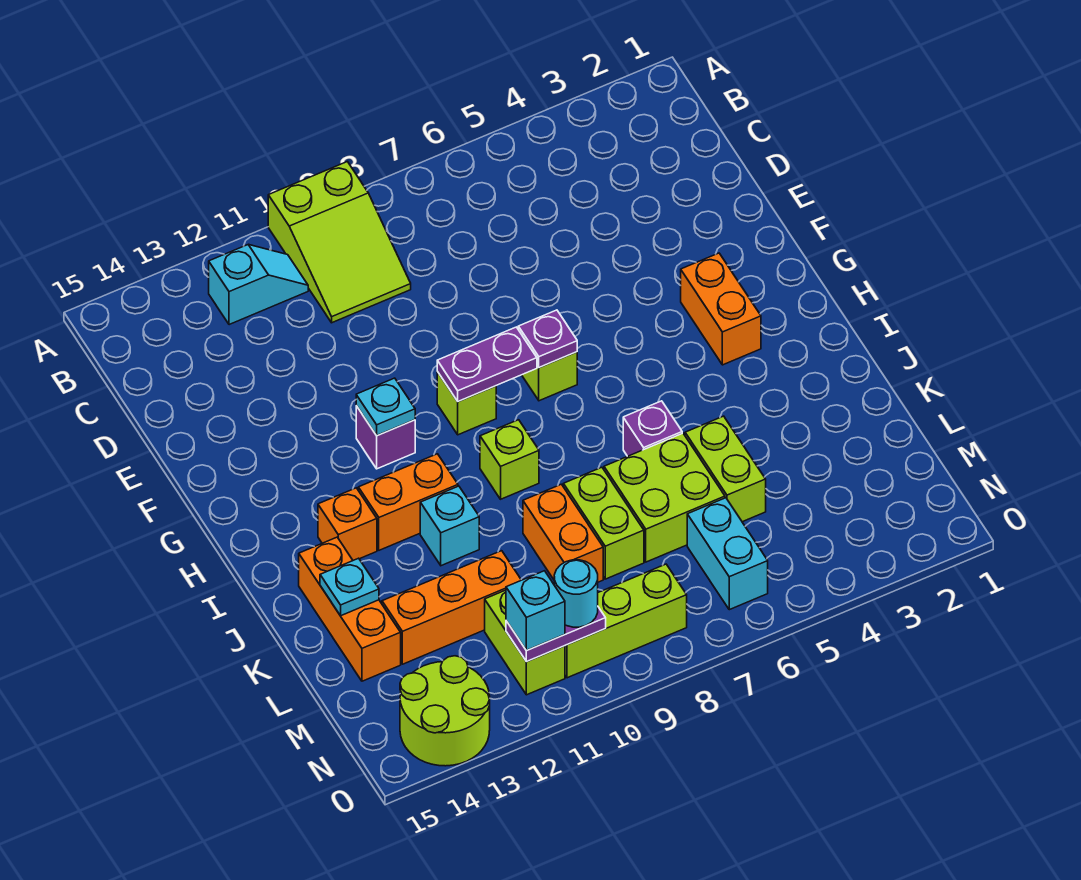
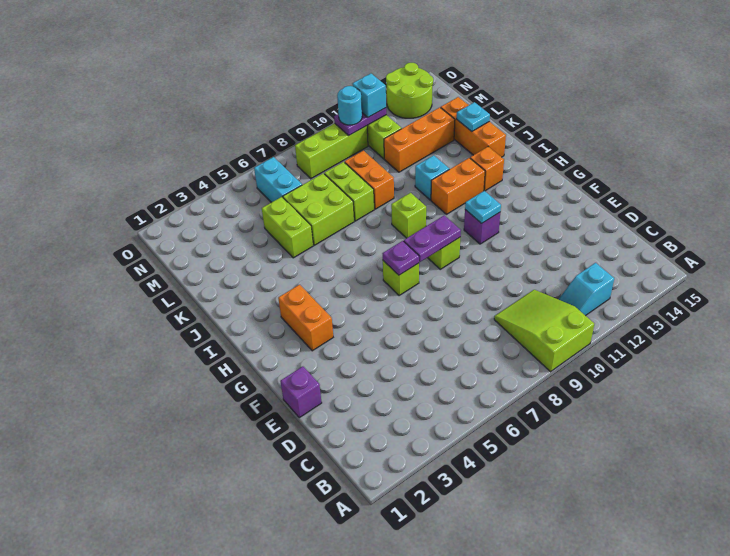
purple 1x1 brick [623,401,682,456] -> purple 1x1 brick moved to [280,366,322,418]

